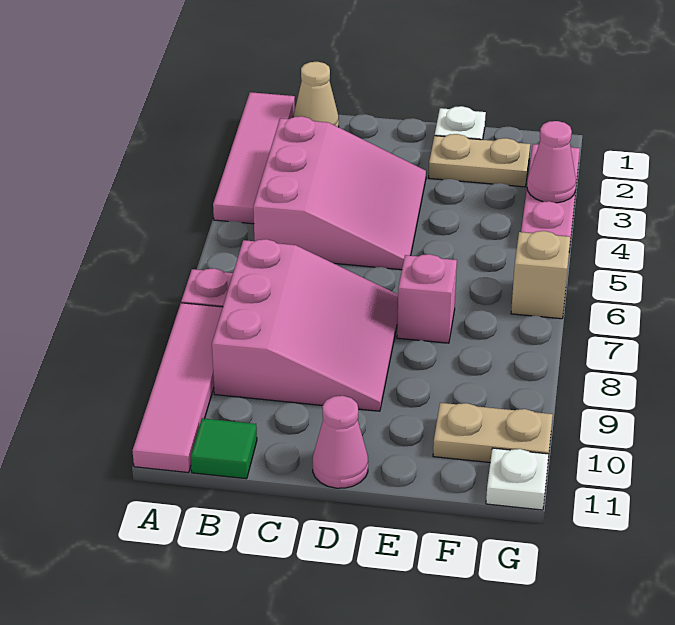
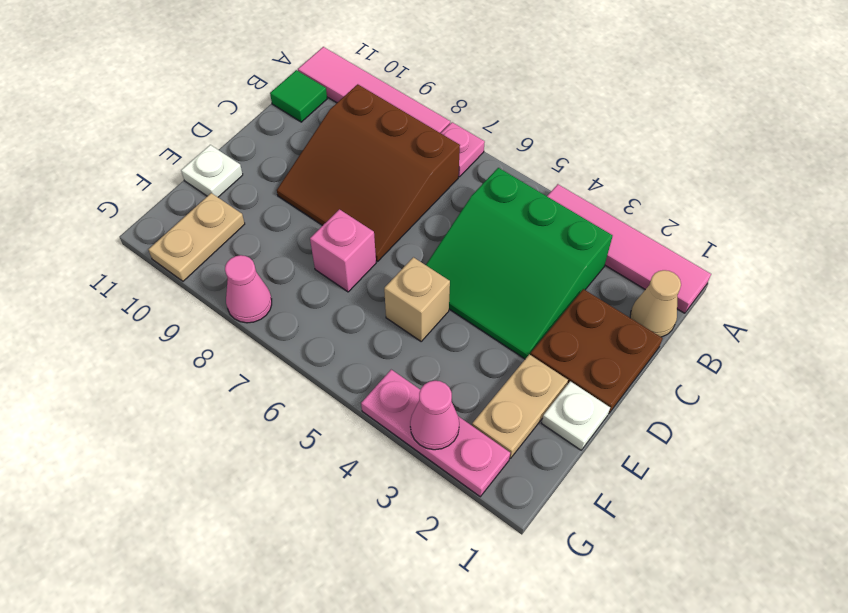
pink 3x3 slope [253,116,426,270] -> green 3x3 slope [426,168,613,359]
pink 3x3 slope [212,239,398,411] -> brown 3x3 slope [277,84,460,262]
none -> brown 2x2 plate [530,289,663,414]
pink 1x1 cone [313,396,368,488] -> pink 1x1 cone moved to [225,255,272,323]
tan 1x1 brick [511,231,570,319] -> tan 1x1 brick moved to [384,257,450,341]
white 1x1 plate [486,448,549,510] -> white 1x1 plate moved to [181,145,243,197]

